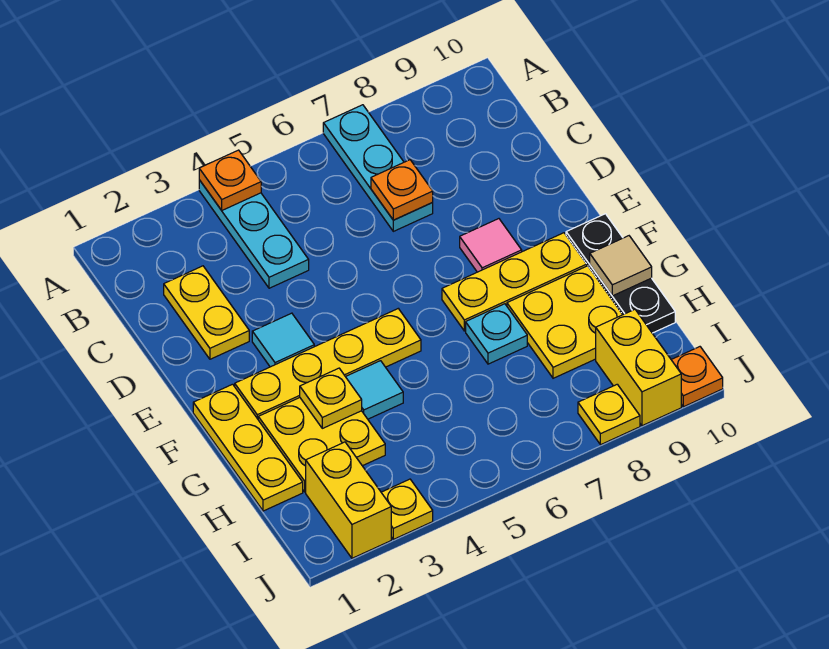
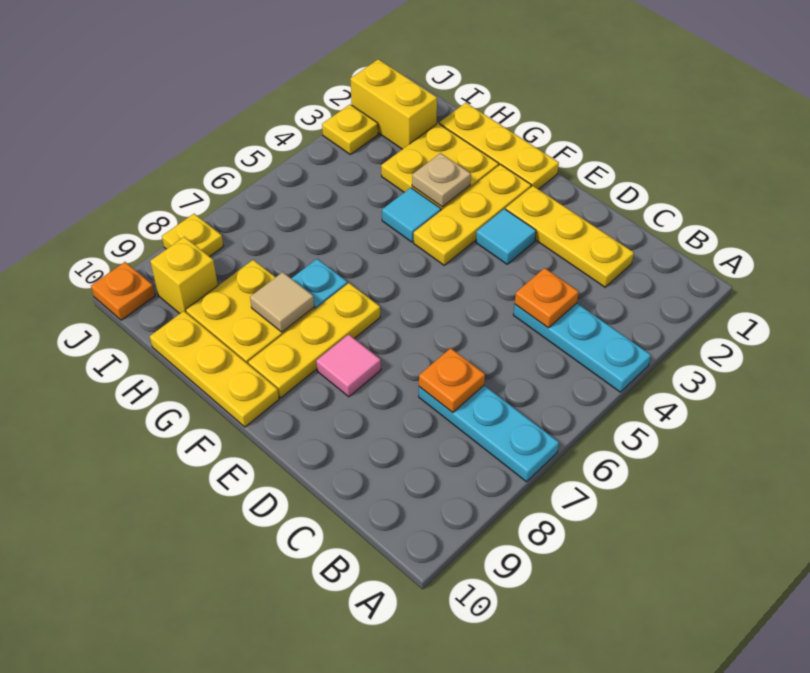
orange 1x1 plate [199,150,261,210] -> orange 1x1 plate moved to [515,268,579,328]
yellow 1x2 plate [164,266,249,359] -> yellow 1x3 plate [506,186,634,287]
yellow 1x4 plate [235,309,421,419] -> yellow 1x3 plate [414,164,531,265]
black 1x3 plate [566,214,675,333] -> yellow 1x3 plate [150,311,279,427]
yellow 1x1 plate [300,368,362,428] -> tan 1x1 plate [412,153,471,207]
tan 1x1 tile [590,236,652,296] -> tan 1x1 tile moved to [250,272,314,332]
yellow 1x2 brick [596,309,681,426] -> yellow 1x1 brick [150,237,218,313]

